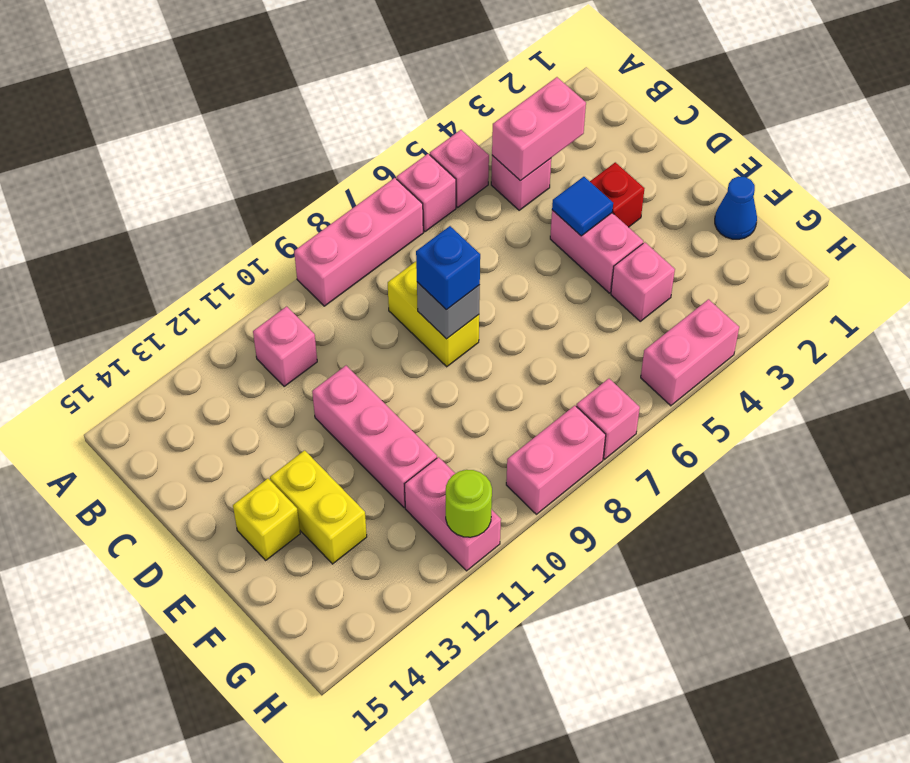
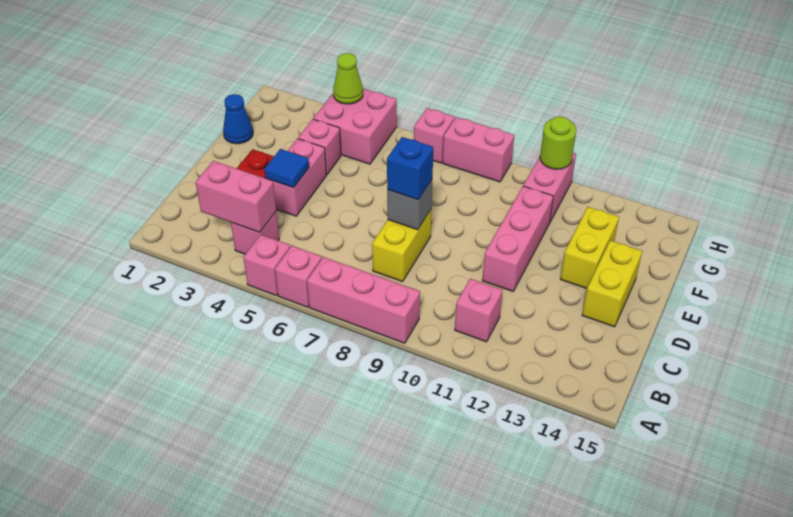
yellow 1x1 brick [233,479,300,560] -> yellow 1x2 brick [582,240,642,327]
pink 1x2 brick [641,299,739,406] -> pink 2x2 brick [313,89,397,164]
none -> lime 1x1 cone [333,53,363,104]

